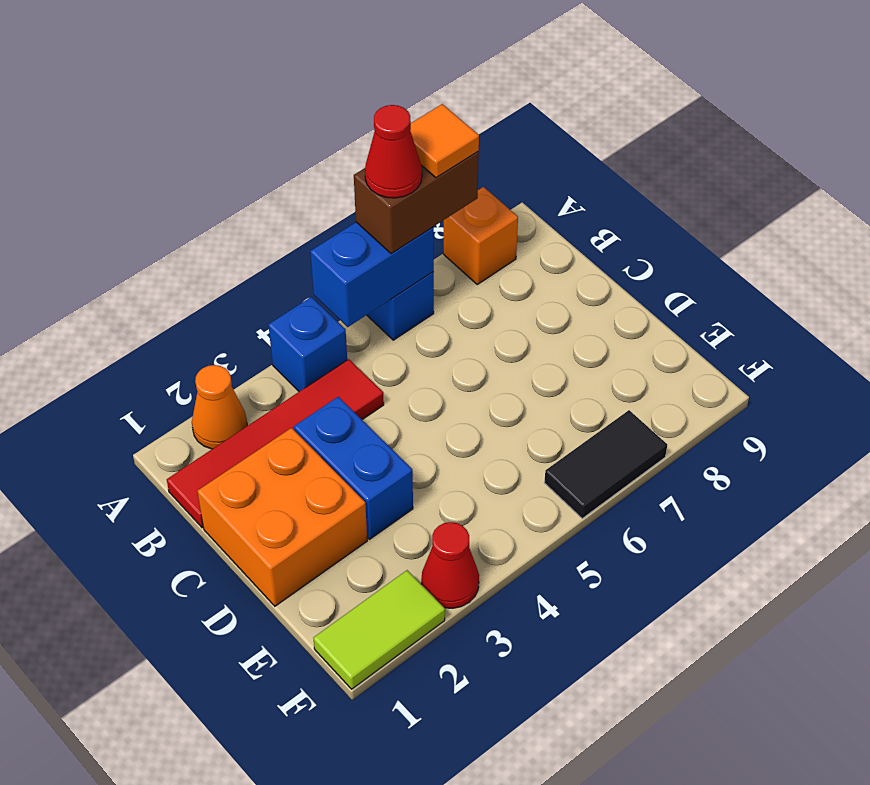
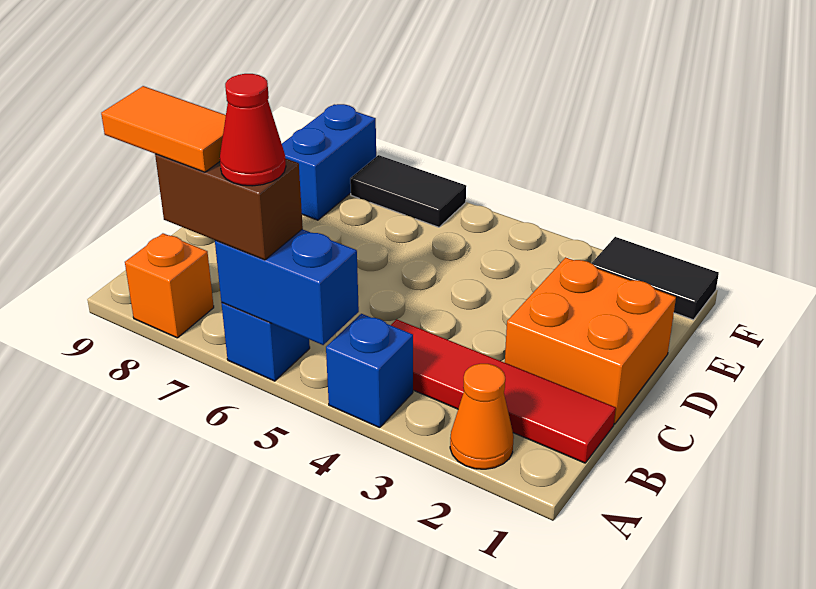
orange 1x1 tile [410,104,479,178] -> orange 1x2 tile [101,86,226,172]
blue 1x2 brick [294,397,413,539] -> blue 1x2 brick moved to [282,104,376,220]
lime 1x2 tile [314,570,445,689] -> black 1x2 tile [592,237,719,320]
red 1x1 cone [421,522,479,608] -> none

